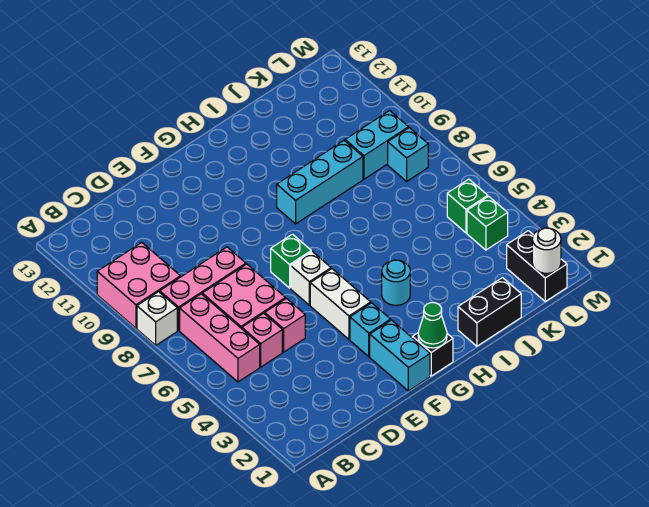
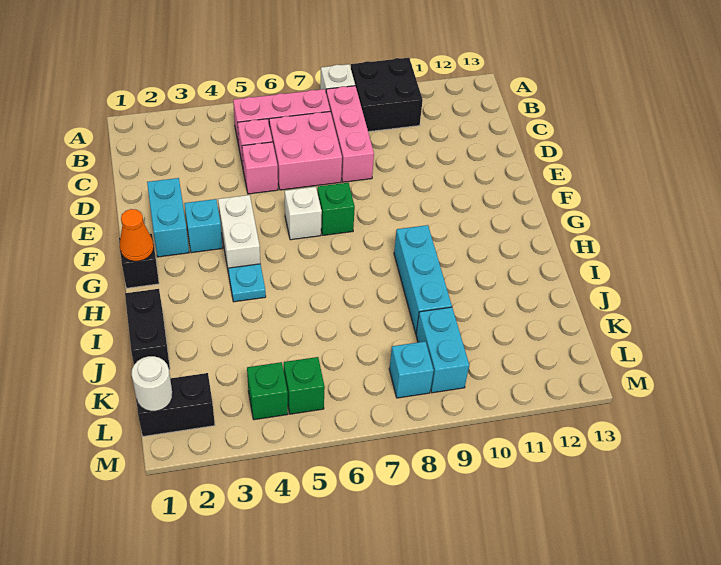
pink 2x2 brick [97,242,180,328] -> black 2x2 brick [351,58,423,132]
cyan 1x2 brick [370,320,430,391] -> cyan 1x2 brick turned to [147,178,189,257]
white 1x2 brick [310,269,371,339] -> white 1x2 brick turned to [218,195,260,272]
green 1x1 cone [418,303,447,348] -> orange 1x1 cone [120,209,154,261]
cyan 1x1 round brick [382,260,410,305] -> cyan 1x1 plate [228,264,266,302]

